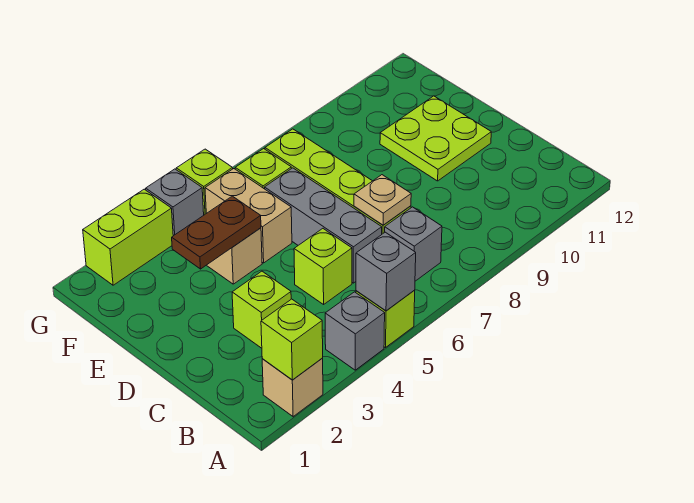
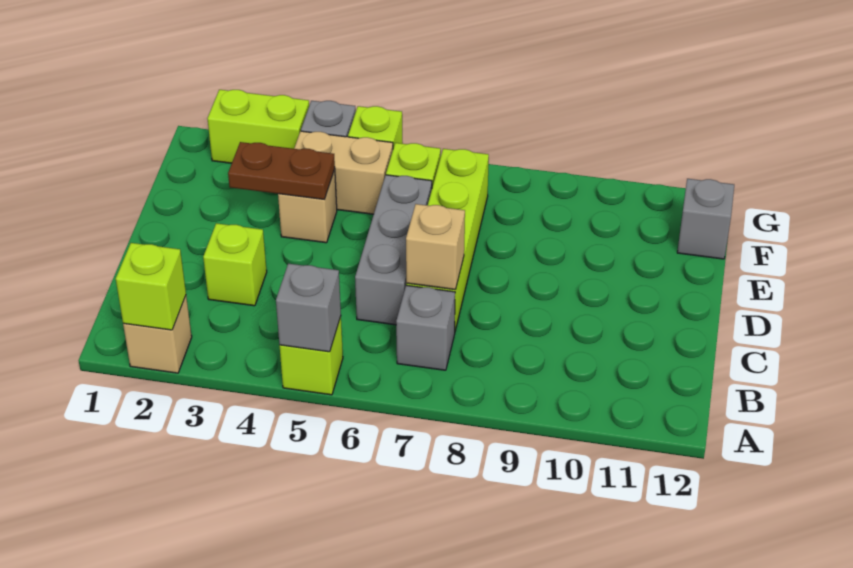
grey 1x1 brick [325,292,385,370] -> grey 1x1 brick moved to [677,179,734,259]
lime 1x1 brick [294,229,352,304] -> none
tan 1x1 plate [354,175,411,225] -> tan 1x1 brick [406,204,465,290]
lime 2x2 plate [380,96,491,181] -> none
tan 1x2 brick [205,169,292,263] -> tan 1x2 brick turned to [294,131,393,214]

